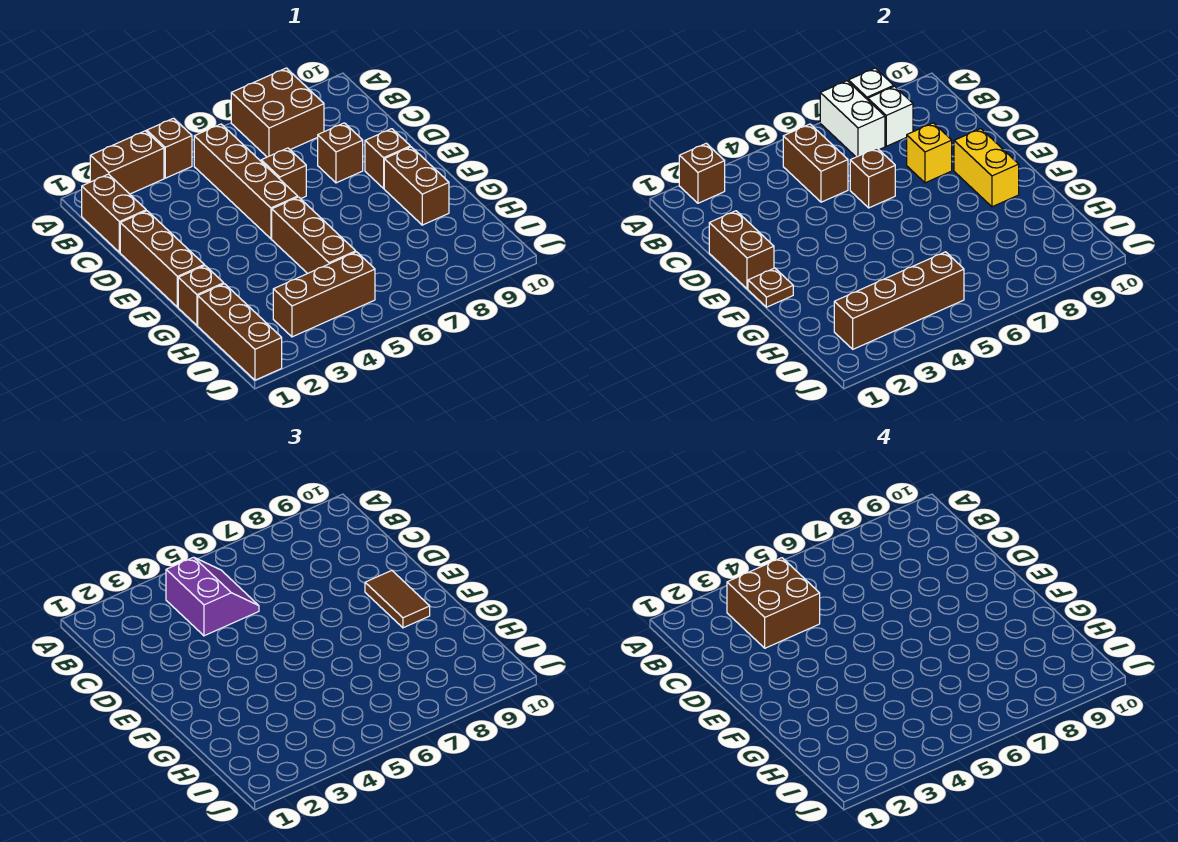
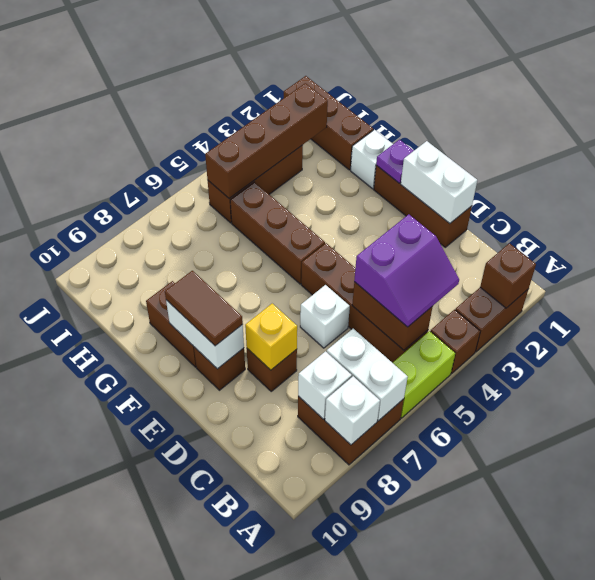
none -> lime 1x2 brick [393,331,455,418]
brown 1x2 brick [82,174,146,252] -> none
brown 2x2 brick [727,558,820,648] -> none
purple 2x2 slope [166,557,259,636] -> purple 2x2 slope turned to [354,214,459,327]
brown 1x2 brick [709,211,774,289] -> white 1x2 brick [401,141,477,223]
brown 1x1 brick [261,148,306,199] -> white 1x1 brick [300,285,350,348]
brown 1x1 brick [850,148,895,208] -> none
yellow 1x2 brick [954,129,1019,207] -> white 1x2 brick [166,300,244,369]
brown 1x1 plate [748,268,793,307] -> purple 1x1 plate [376,140,414,183]
brown 1x1 brick [178,266,224,325] -> white 1x1 brick [351,130,393,189]

